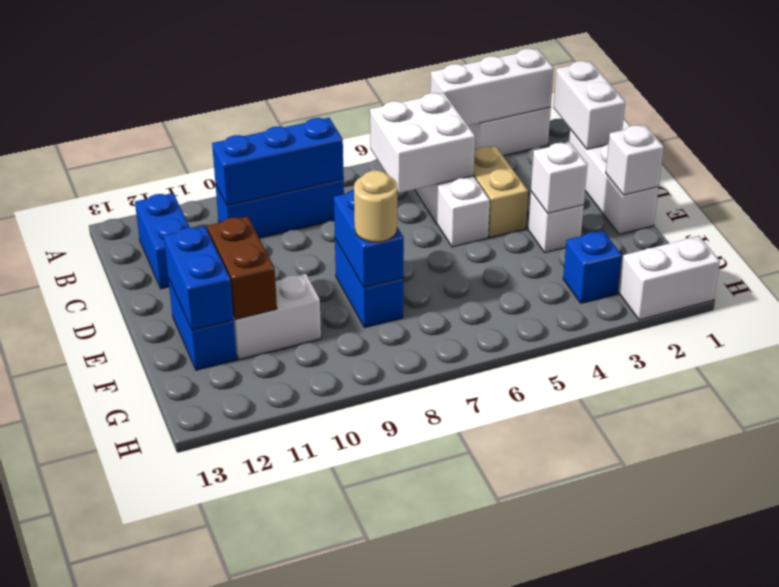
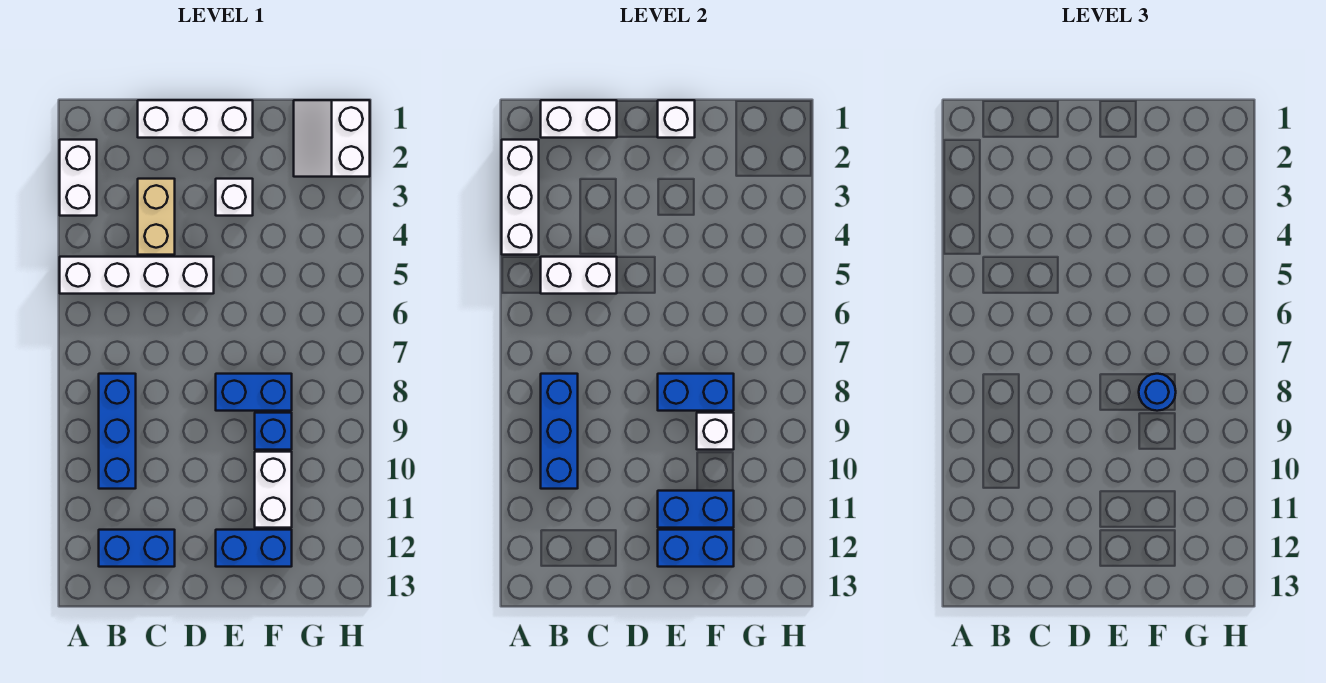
white 2x2 brick [370,93,475,193] -> white 1x2 brick [541,257,617,294]
tan 1x2 brick [474,146,528,238] -> tan 1x2 brick turned to [138,179,175,255]
white 1x1 brick [531,142,588,213] -> white 1x1 brick moved to [697,413,734,450]
brown 1x2 brick [207,216,277,319] -> blue 1x2 brick [658,491,734,528]
tan 1x1 round brick [354,170,397,242] -> blue 1x1 round brick [1139,374,1176,411]
blue 1x1 brick [563,231,622,303] -> blue 1x1 brick moved to [255,413,292,450]

